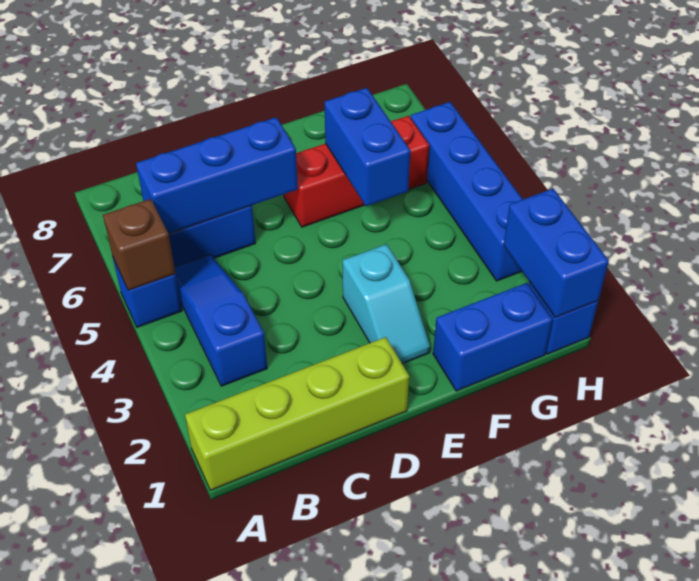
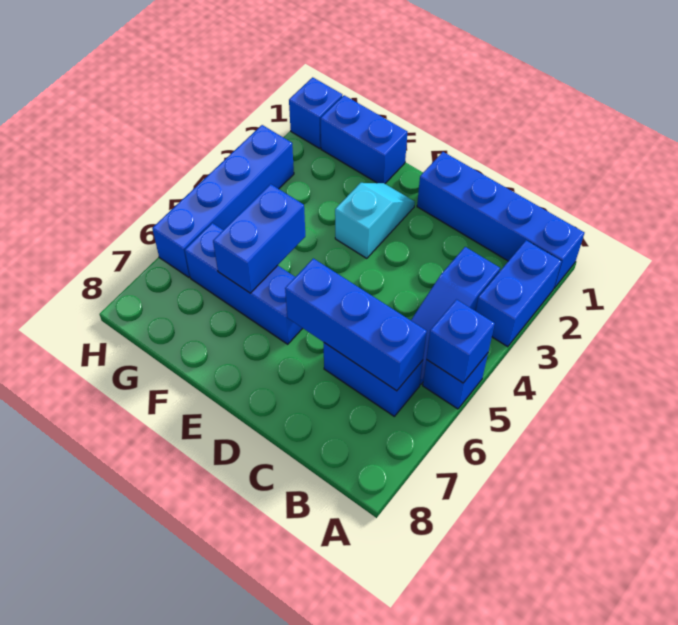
lime 1x4 brick [185,337,409,490] -> blue 1x4 brick [417,152,584,288]
brown 1x1 brick [103,199,175,290] -> blue 1x1 brick [426,300,495,383]
red 1x3 brick [284,116,429,227] -> blue 1x3 brick [185,223,303,344]
blue 1x2 brick [504,189,609,318] -> blue 1x2 brick moved to [476,240,562,347]

